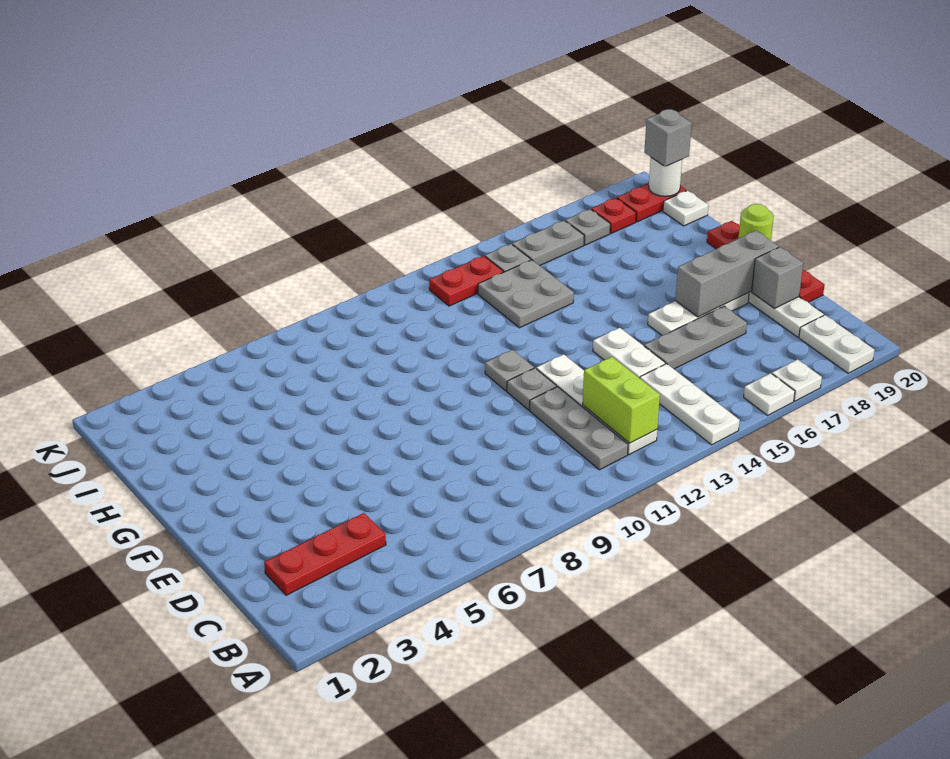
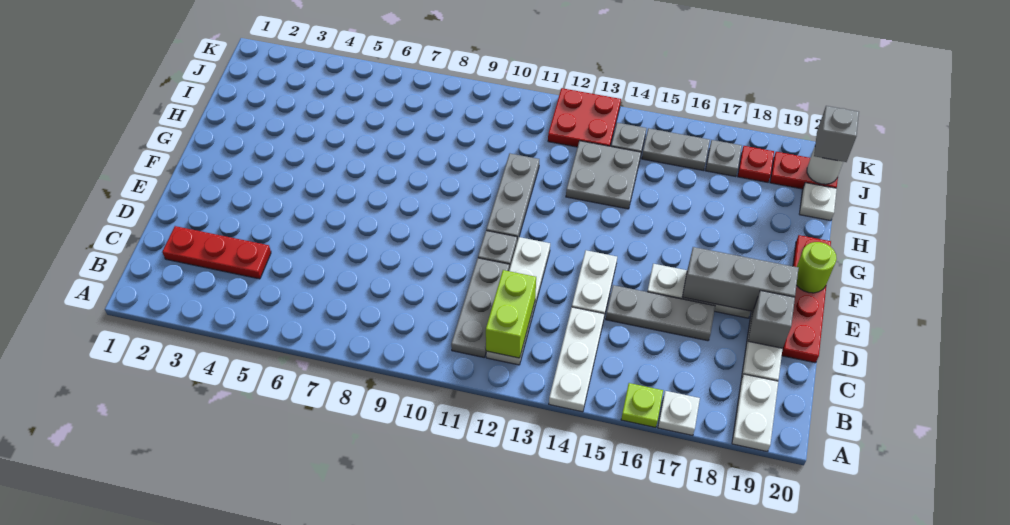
white 1x1 plate [744,373,795,415] -> lime 1x1 plate [621,383,663,428]
grey 1x1 plate [485,350,534,391] -> grey 1x3 plate [486,154,539,241]
red 1x2 plate [429,256,503,306] -> red 2x2 plate [548,88,621,147]

